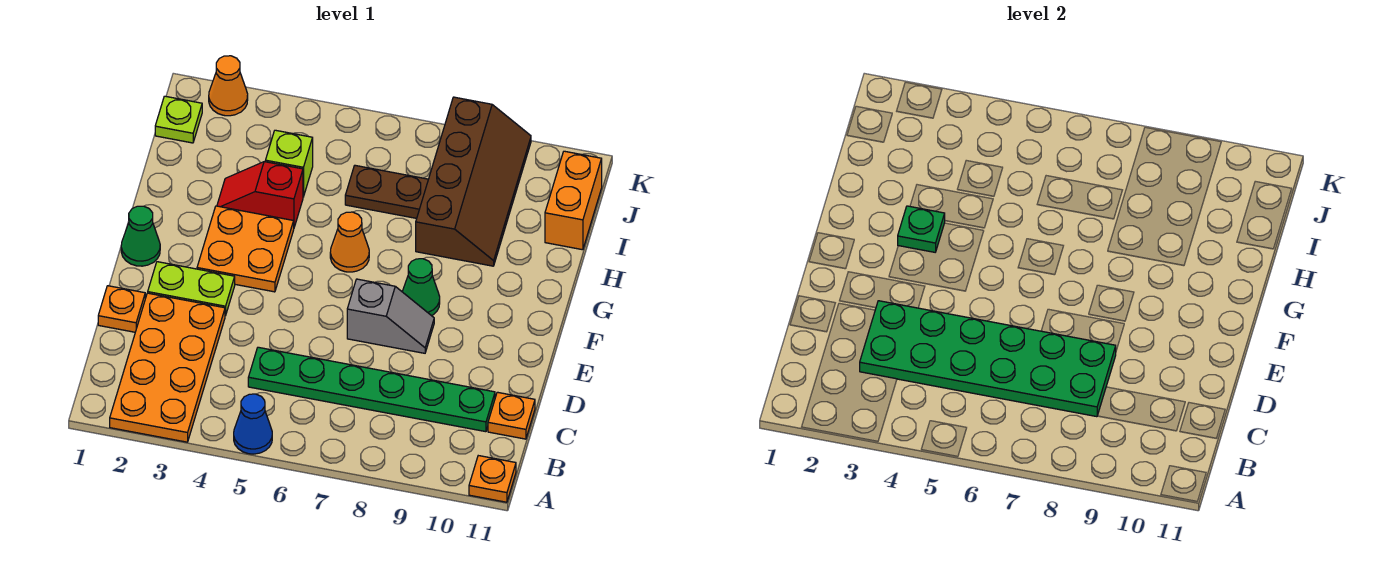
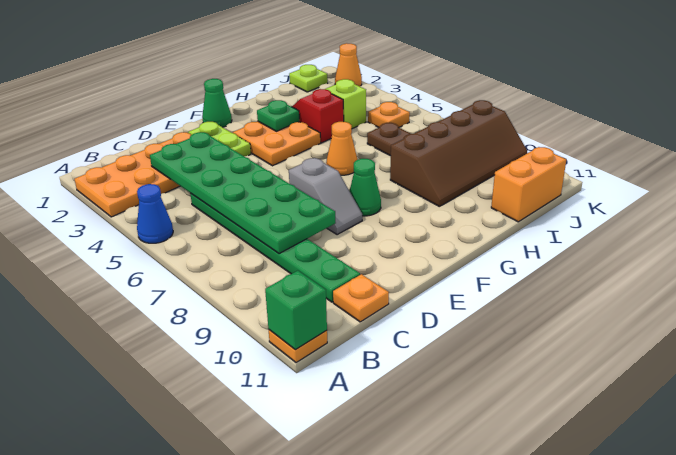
none -> green 1x1 brick [265,271,327,350]
orange 1x1 plate [98,286,145,332] -> orange 1x1 plate moved to [368,102,410,128]

